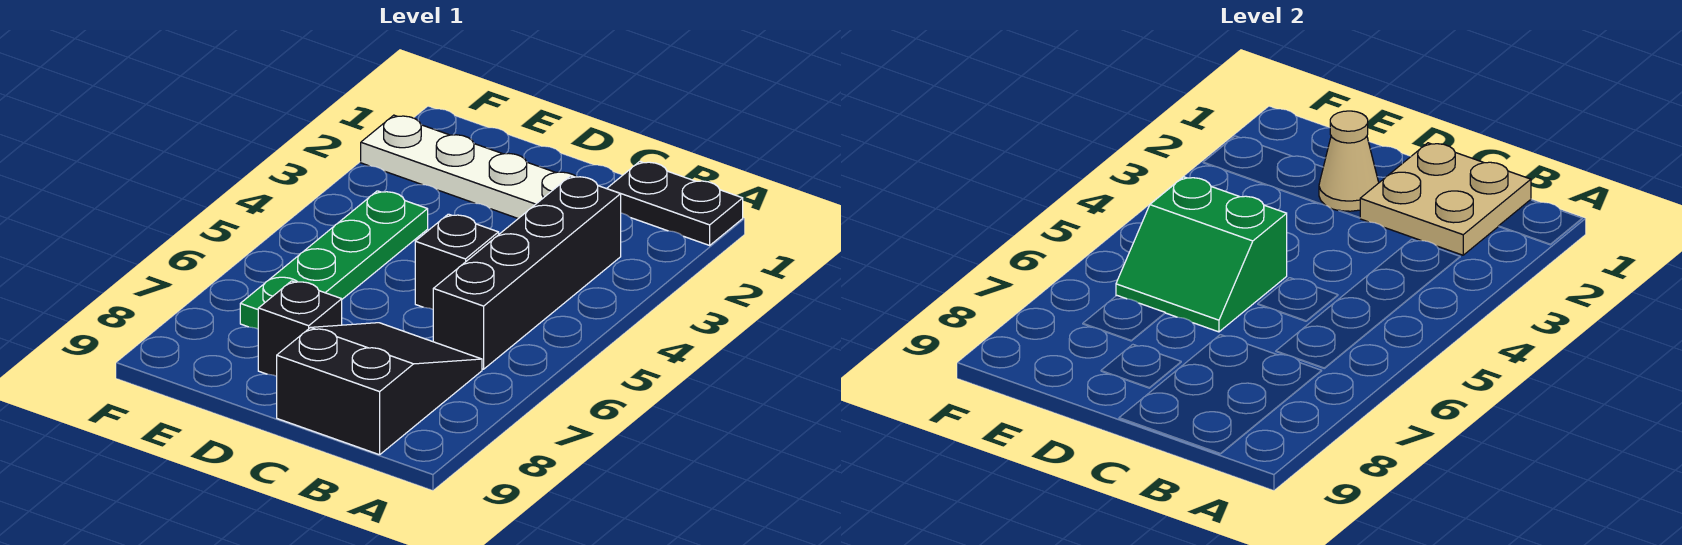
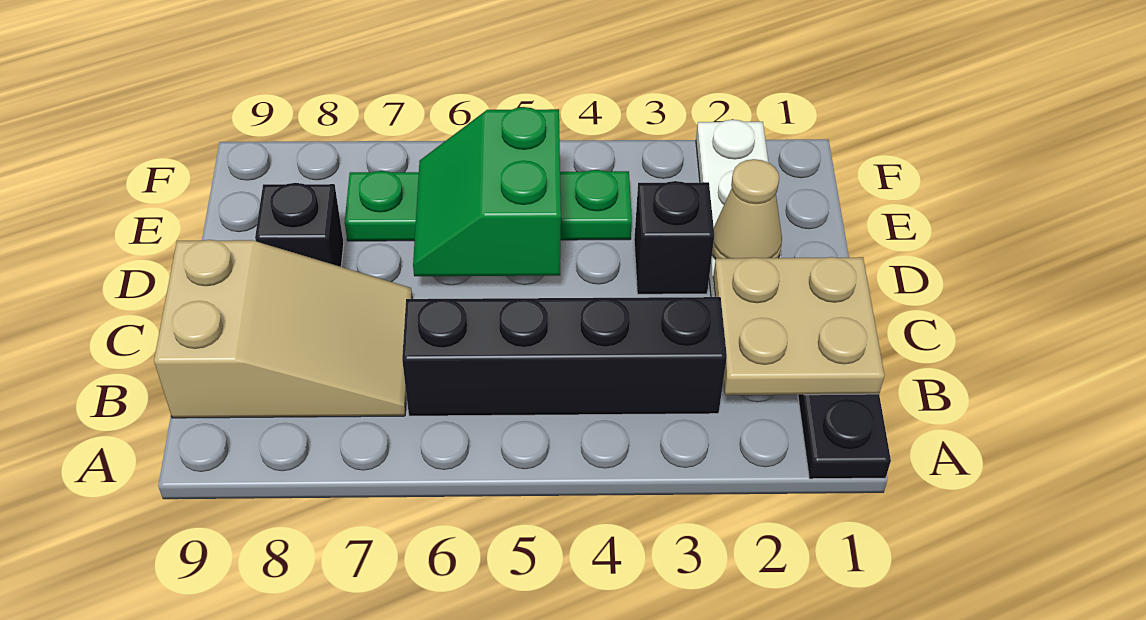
black 2x3 slope [277,323,482,455] -> tan 2x3 slope [154,240,412,418]
black 1x1 brick [415,214,499,309] -> black 1x1 brick moved to [634,181,714,294]

